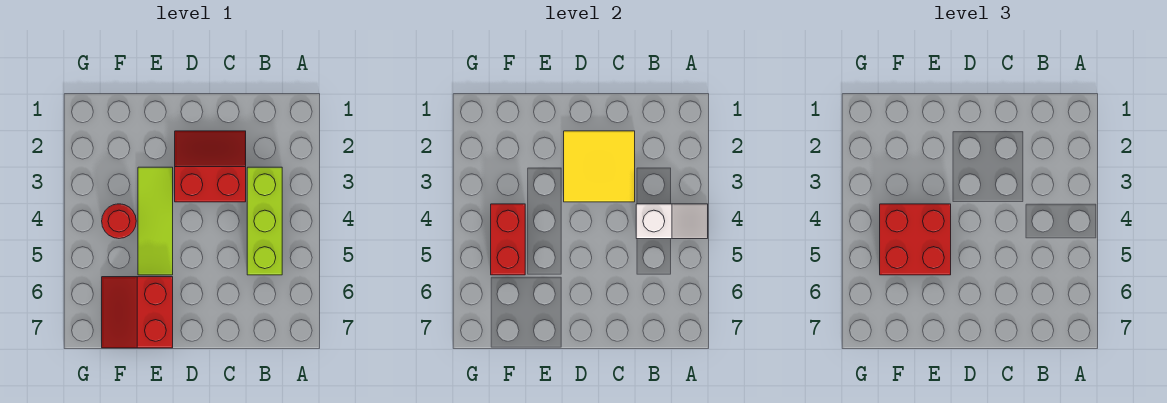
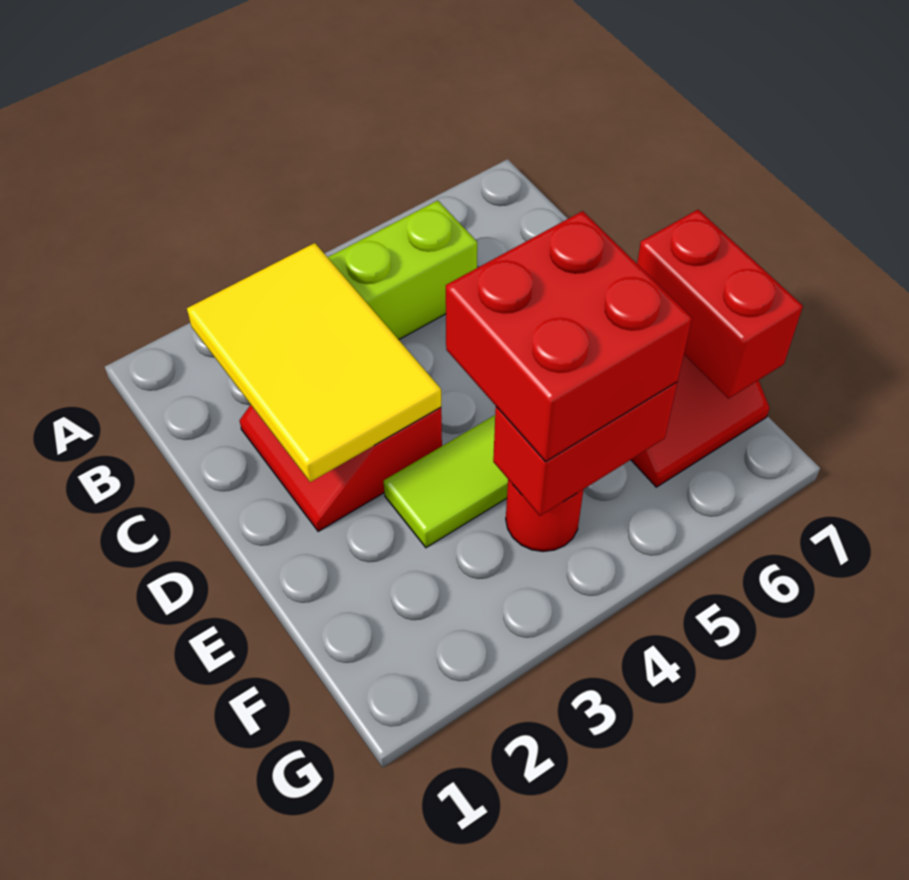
white 1x2 slope [636,204,708,239] -> none
yellow 2x2 tile [564,131,635,202] -> yellow 2x3 tile [187,243,441,482]
none -> red 1x2 brick [637,210,803,399]

